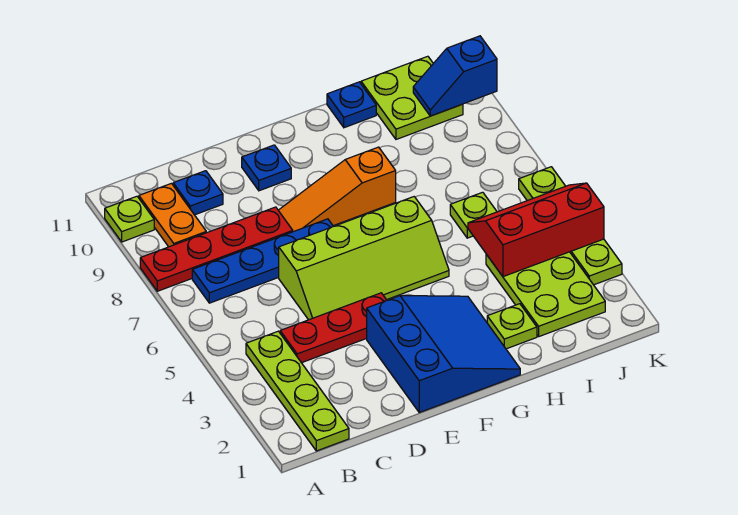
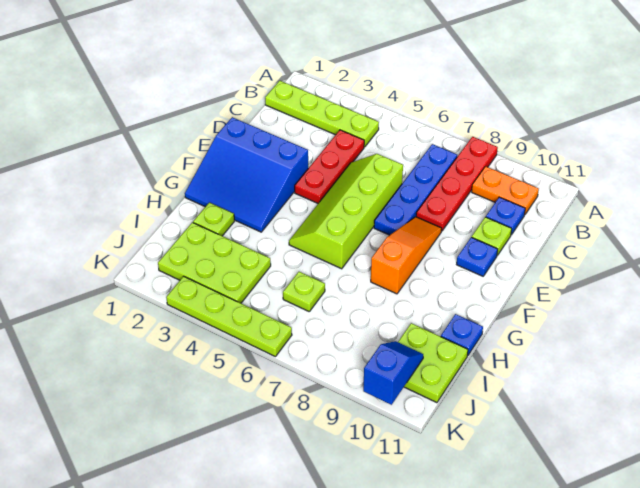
lime 1x1 plate [105,196,154,242] -> lime 1x1 plate moved to [472,217,512,255]
red 2x3 slope [468,183,604,277] -> none

